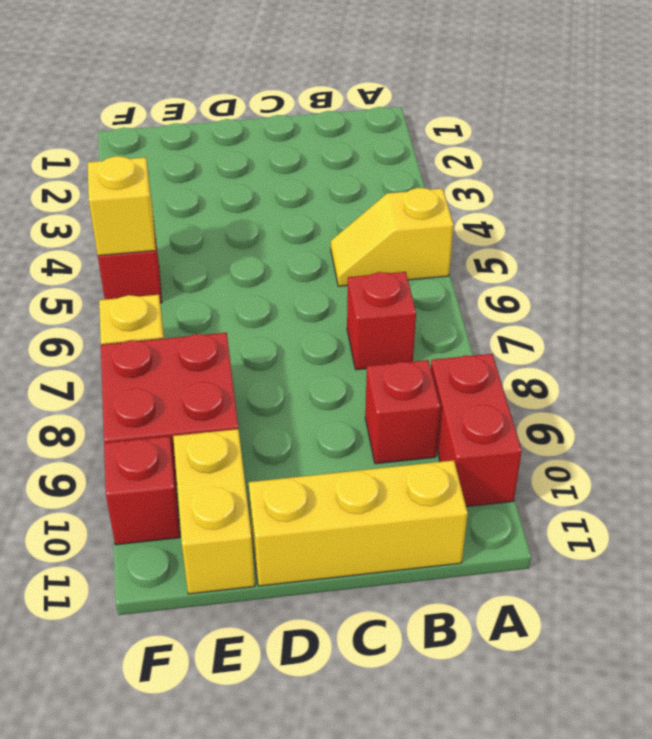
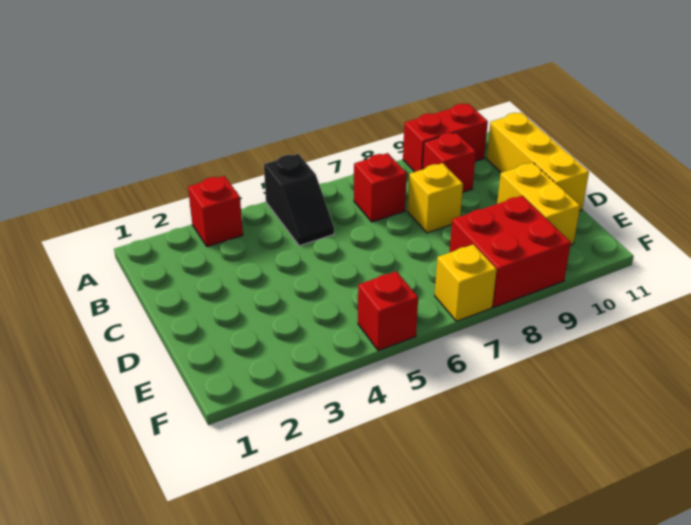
yellow 1x2 slope [331,188,454,286] -> black 1x2 slope [264,154,334,246]
yellow 1x2 brick [173,429,255,594] -> yellow 1x2 brick turned to [497,163,580,245]
yellow 1x1 brick [88,156,156,256] -> yellow 1x1 brick moved to [408,163,463,233]
red 1x1 brick [104,436,180,545] -> red 1x1 brick moved to [188,176,243,247]

